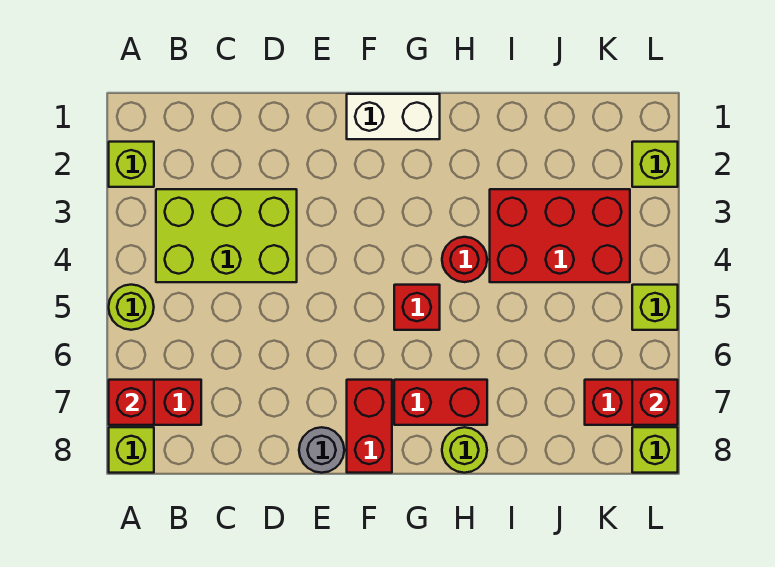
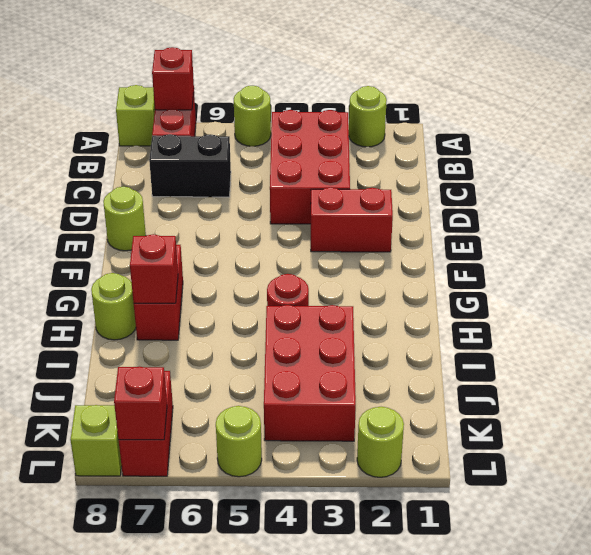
lime 1x1 brick [109,142,154,187] -> lime 1x1 round brick [349,86,387,147]
lime 2x3 brick [156,189,297,282] -> red 2x3 brick [270,110,350,224]
none -> black 1x2 brick [149,134,231,197]
grey 1x1 round brick [299,427,344,473] -> lime 1x1 round brick [103,187,146,251]
white 1x2 brick [347,94,440,139] -> none
red 1x2 brick [347,380,392,473] -> red 1x2 brick moved to [311,187,393,252]
red 1x1 brick [394,285,440,330] -> red 1x1 brick moved to [130,234,178,303]
lime 1x1 brick [632,142,678,187] -> lime 1x1 round brick [357,407,404,477]
lime 1x1 brick [632,285,678,330] -> lime 1x1 round brick [216,406,262,477]

